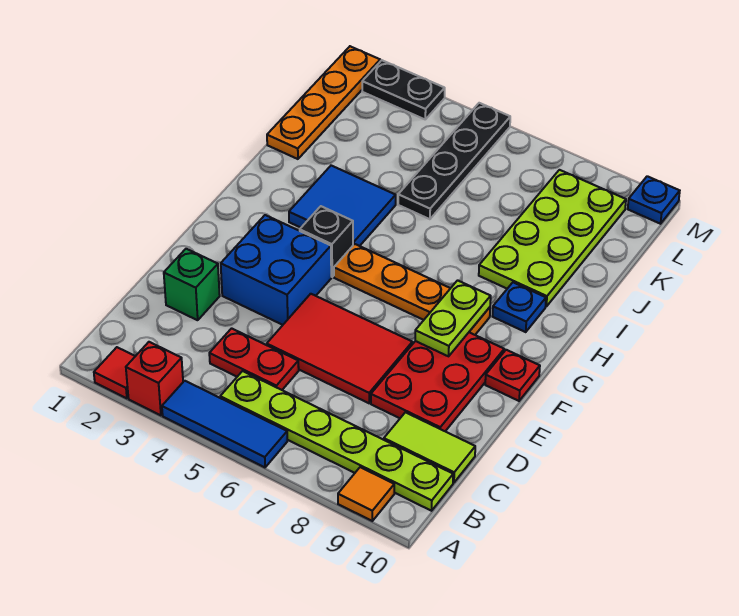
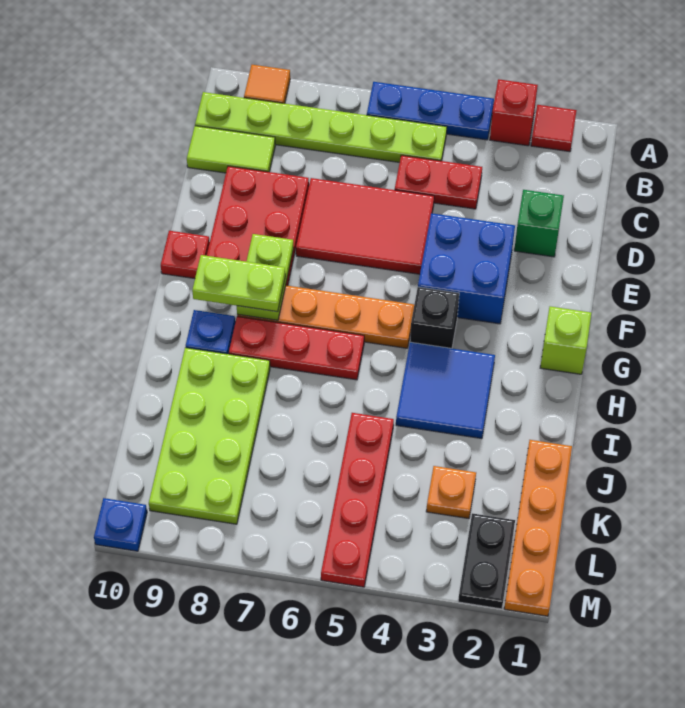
blue 1x3 tile [162,381,287,467] -> blue 1x3 plate [367,82,494,140]
none -> lime 1x1 brick [540,306,591,374]
none -> lime 1x2 plate [192,255,285,312]
none -> red 1x3 plate [229,316,364,380]
black 1x4 plate [398,103,510,219] -> red 1x4 plate [321,413,394,587]
none -> orange 1x1 plate [426,466,476,519]
black 1x2 plate [362,60,445,119] -> black 1x2 plate turned to [458,513,515,609]

